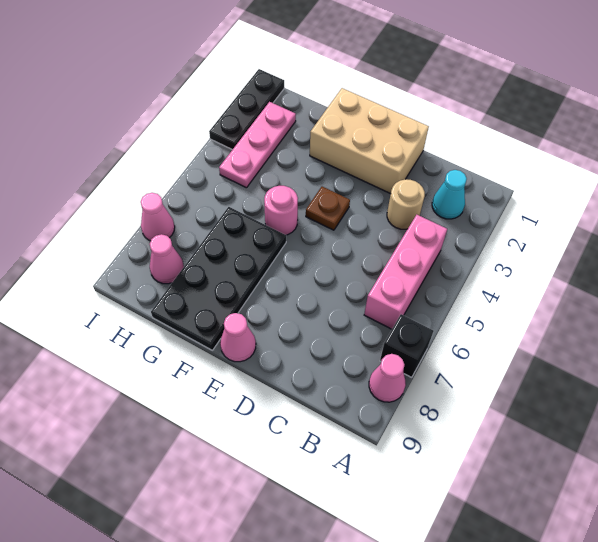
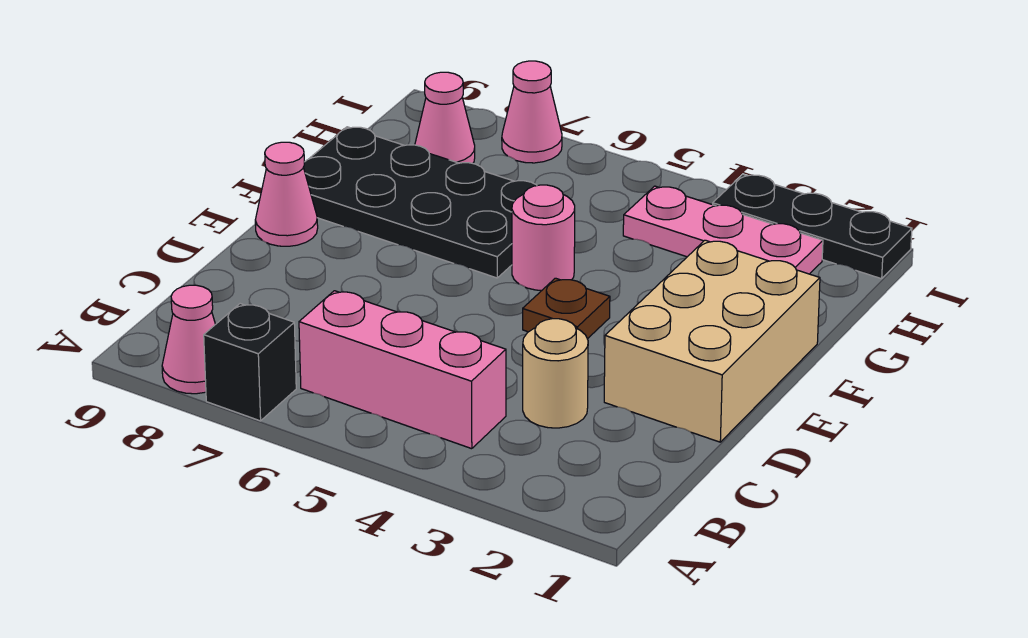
cyan 1x1 cone [432,170,467,219] -> none

